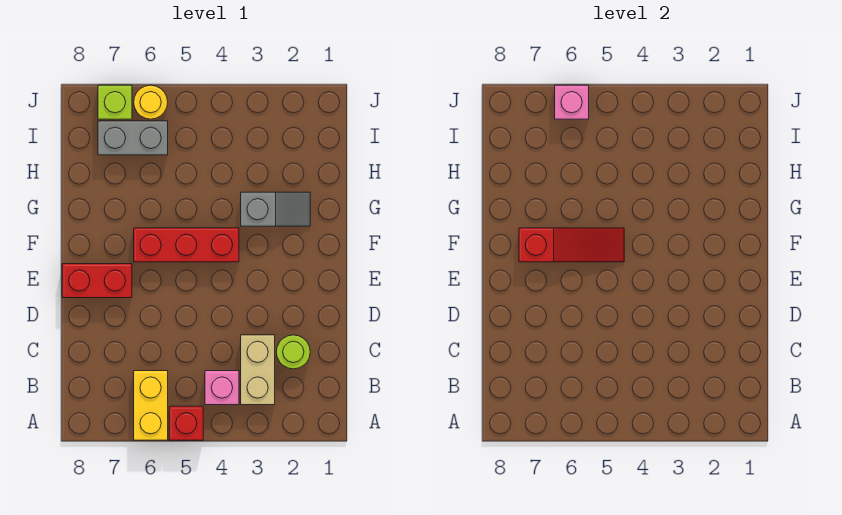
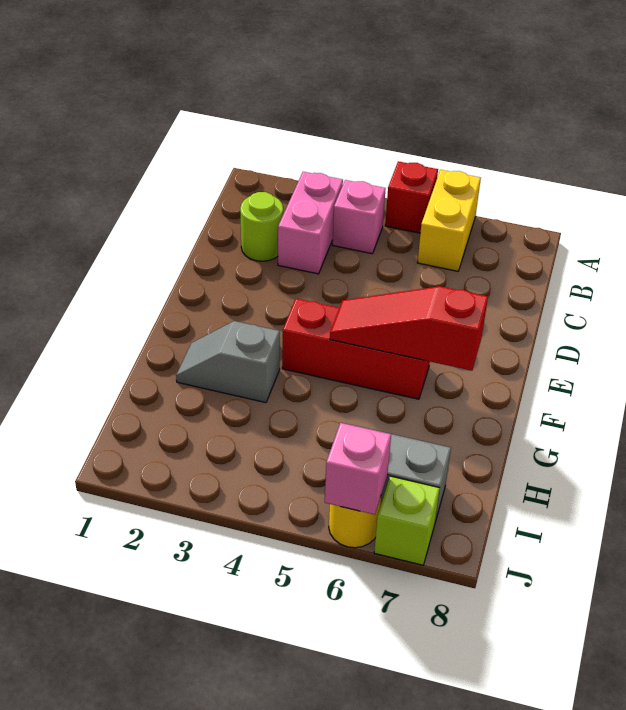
tan 1x2 brick [241,335,275,405] -> pink 1x2 brick [278,172,343,274]
red 1x2 brick [62,264,132,298] -> none

